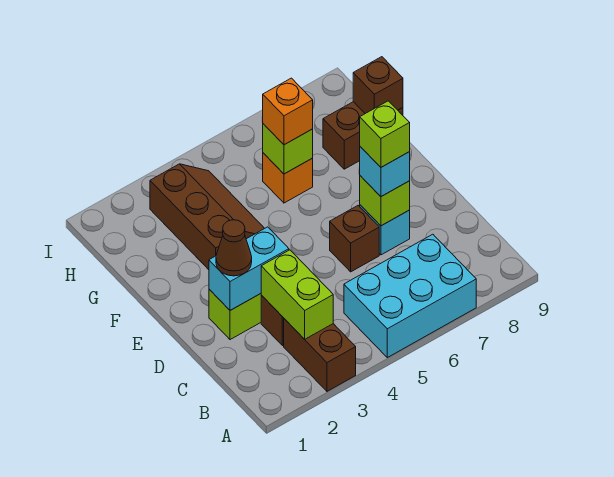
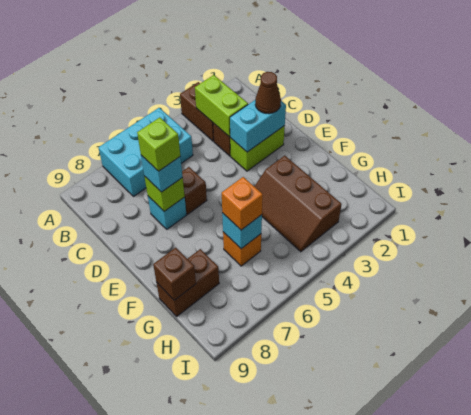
lime 1x1 brick [263,124,313,174] -> cyan 1x1 brick [222,213,262,249]

